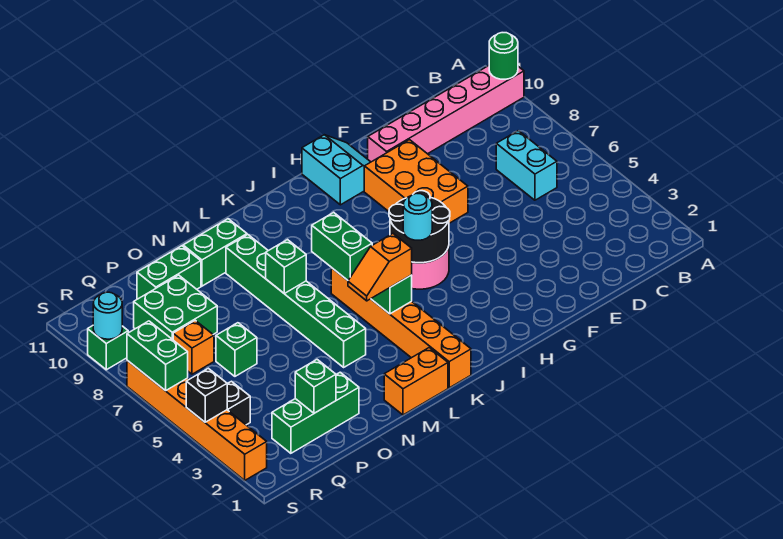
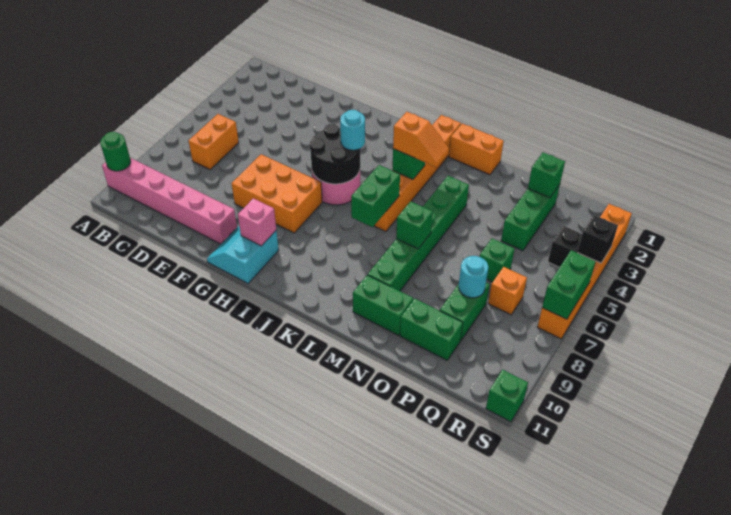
cyan 1x2 brick [496,131,557,200] -> orange 1x2 brick [189,114,239,169]
orange 2x3 brick [364,140,468,223] -> orange 2x3 brick turned to [232,154,322,233]
none -> pink 1x1 brick [238,198,276,246]
green 1x3 brick [272,372,359,453] -> green 1x3 brick turned to [501,184,560,251]
green 2x2 brick [134,275,217,340] -> green 1x2 brick [440,283,490,340]
green 1x1 brick [88,326,128,370] -> green 1x1 brick moved to [486,370,528,422]
cyan 1x1 round brick [93,292,122,339] -> cyan 1x1 round brick moved to [459,256,488,298]

